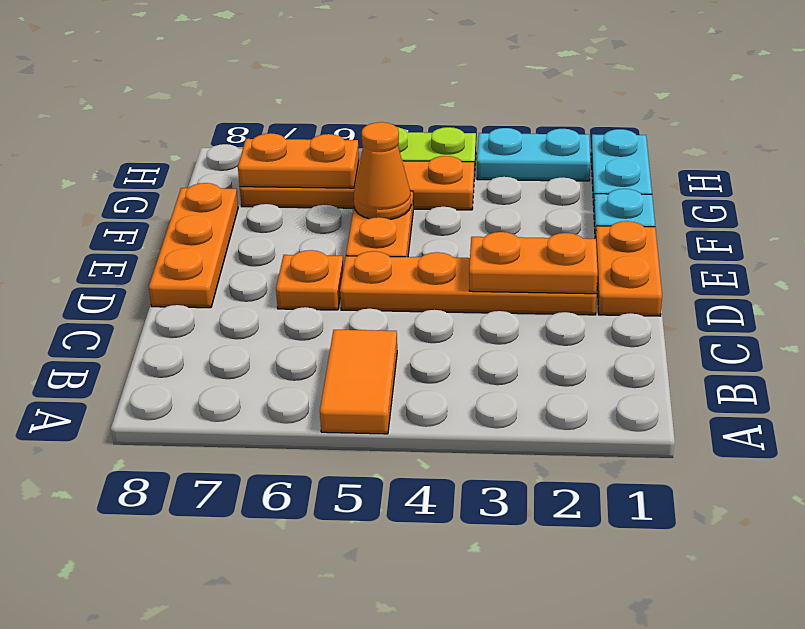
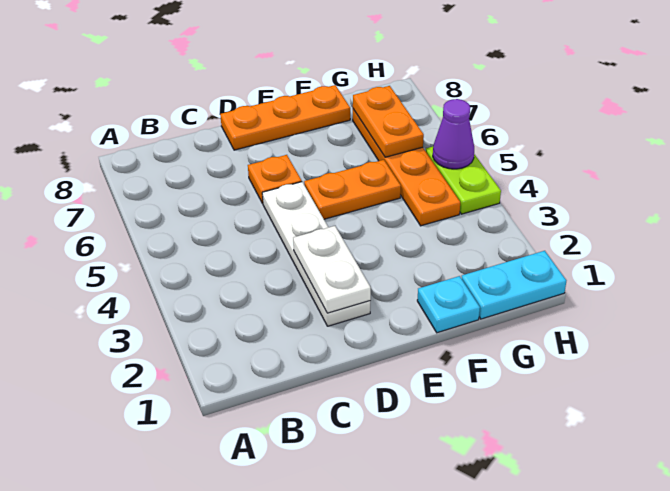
orange 1x2 tile [320,330,397,434] -> none
orange 1x2 plate [596,221,662,316] -> none
orange 1x4 plate [340,251,597,315] -> white 1x4 plate [262,182,370,326]
orange 1x2 plate [469,232,598,294] -> white 1x2 plate [293,226,371,313]
orange 1x1 cone [354,122,411,220] -> none
cyan 1x2 plate [477,128,590,181] -> none
none -> purple 1x1 cone [433,99,474,169]

